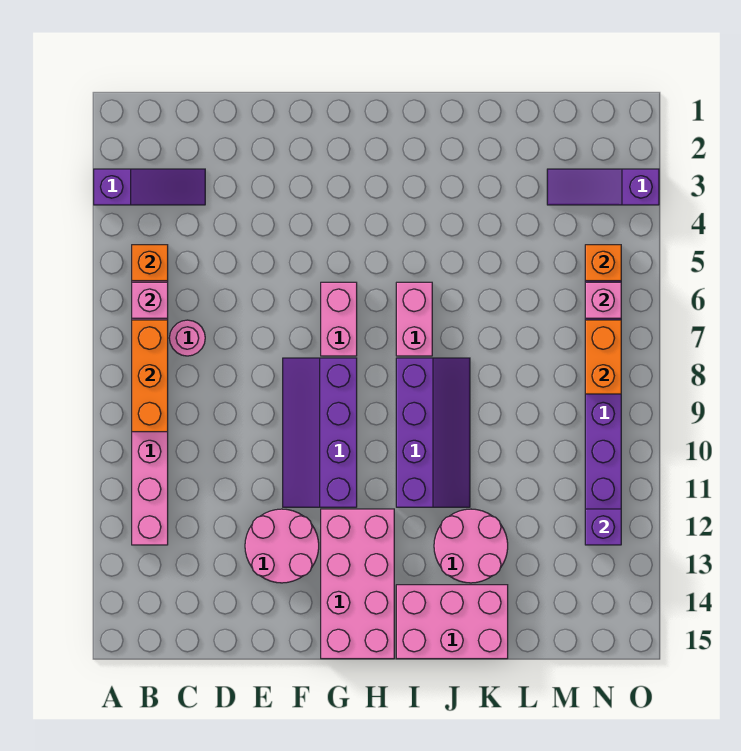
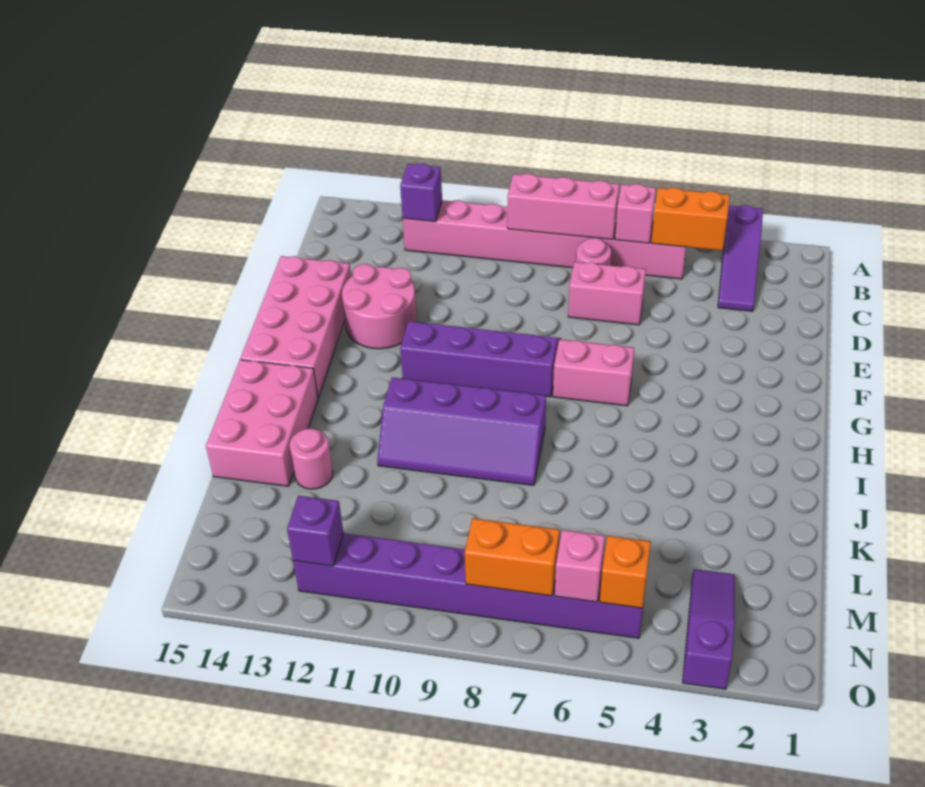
orange 1x1 brick [132,245,168,281] -> orange 1x2 brick [651,188,730,251]
orange 1x3 brick [132,320,168,432] -> pink 1x3 brick [508,174,619,240]
none -> purple 1x1 brick [400,163,442,222]
pink 2x4 brick [321,509,394,659] -> pink 2x4 brick turned to [241,256,351,398]
pink 1x2 brick [396,282,432,356] -> pink 1x2 brick moved to [568,262,646,325]
pink 2x2 round brick [434,509,508,583] -> pink 1x1 round brick [289,429,333,489]

